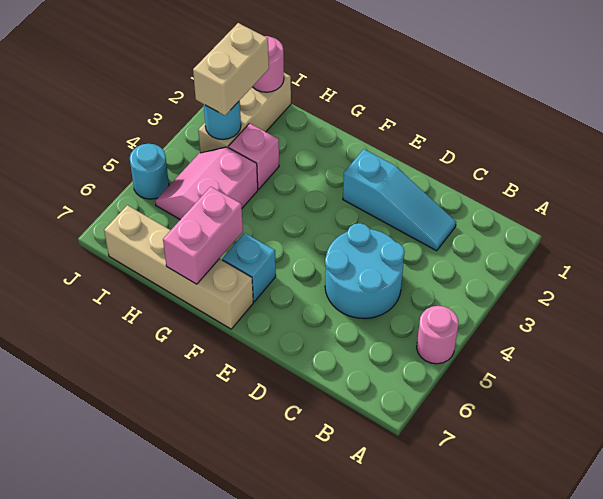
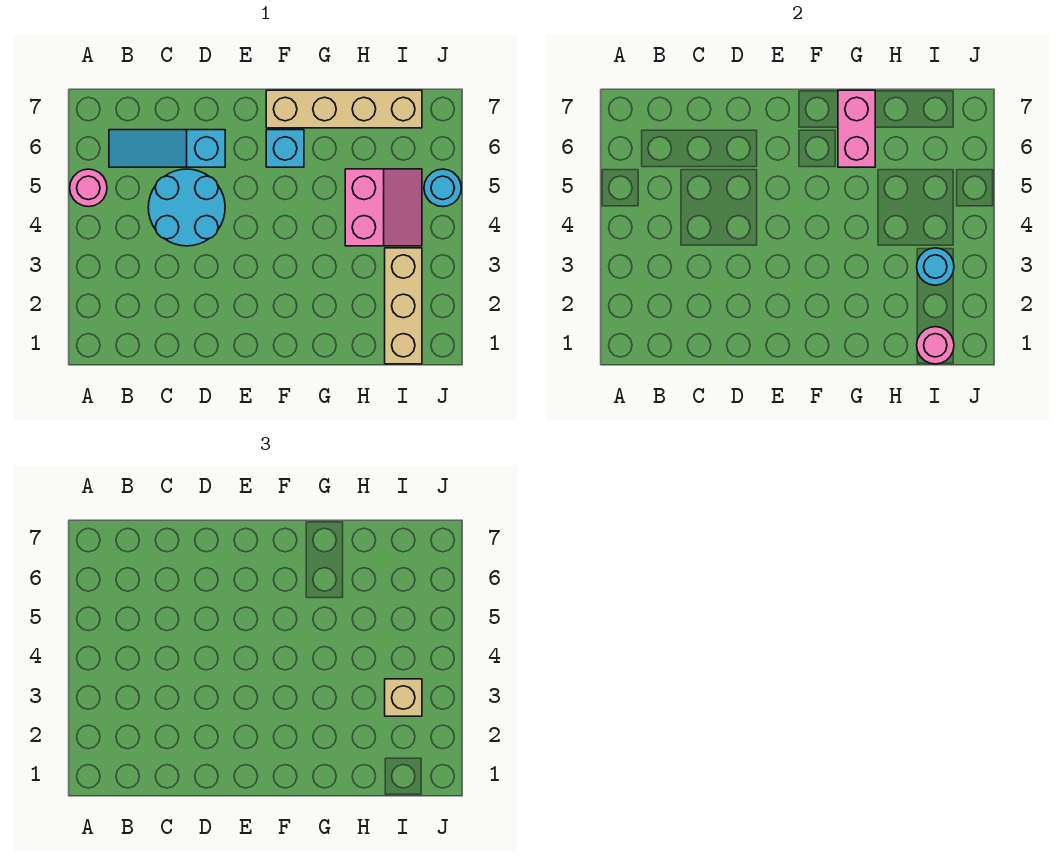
cyan 1x3 slope [343,149,456,251] -> cyan 1x3 slope moved to [109,130,225,167]
pink 1x1 brick [229,123,279,189] -> none
tan 1x2 brick [193,23,269,115] -> tan 1x1 brick [385,679,422,716]

